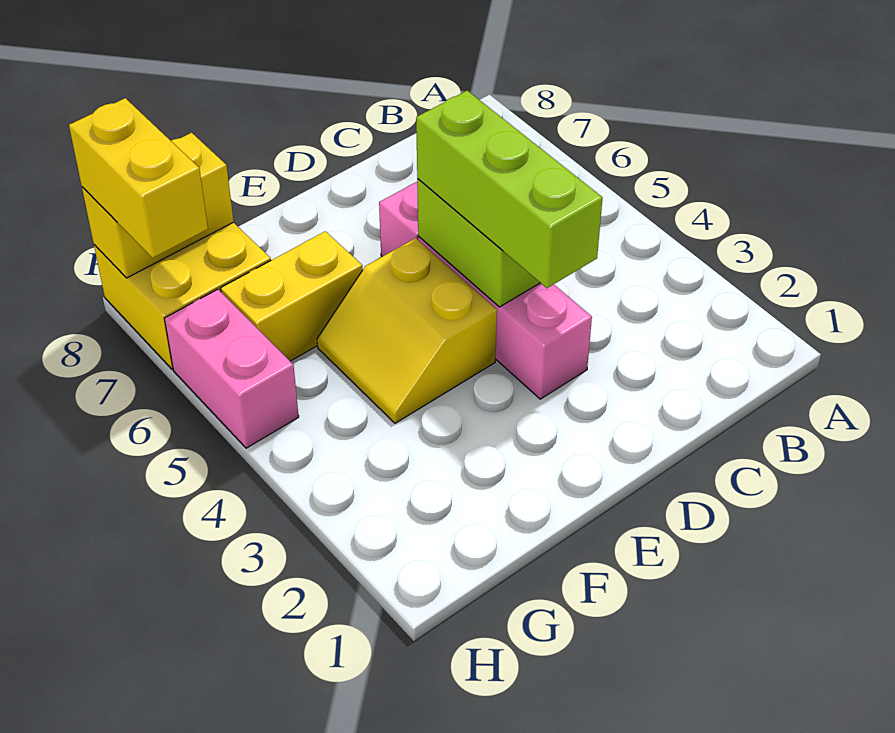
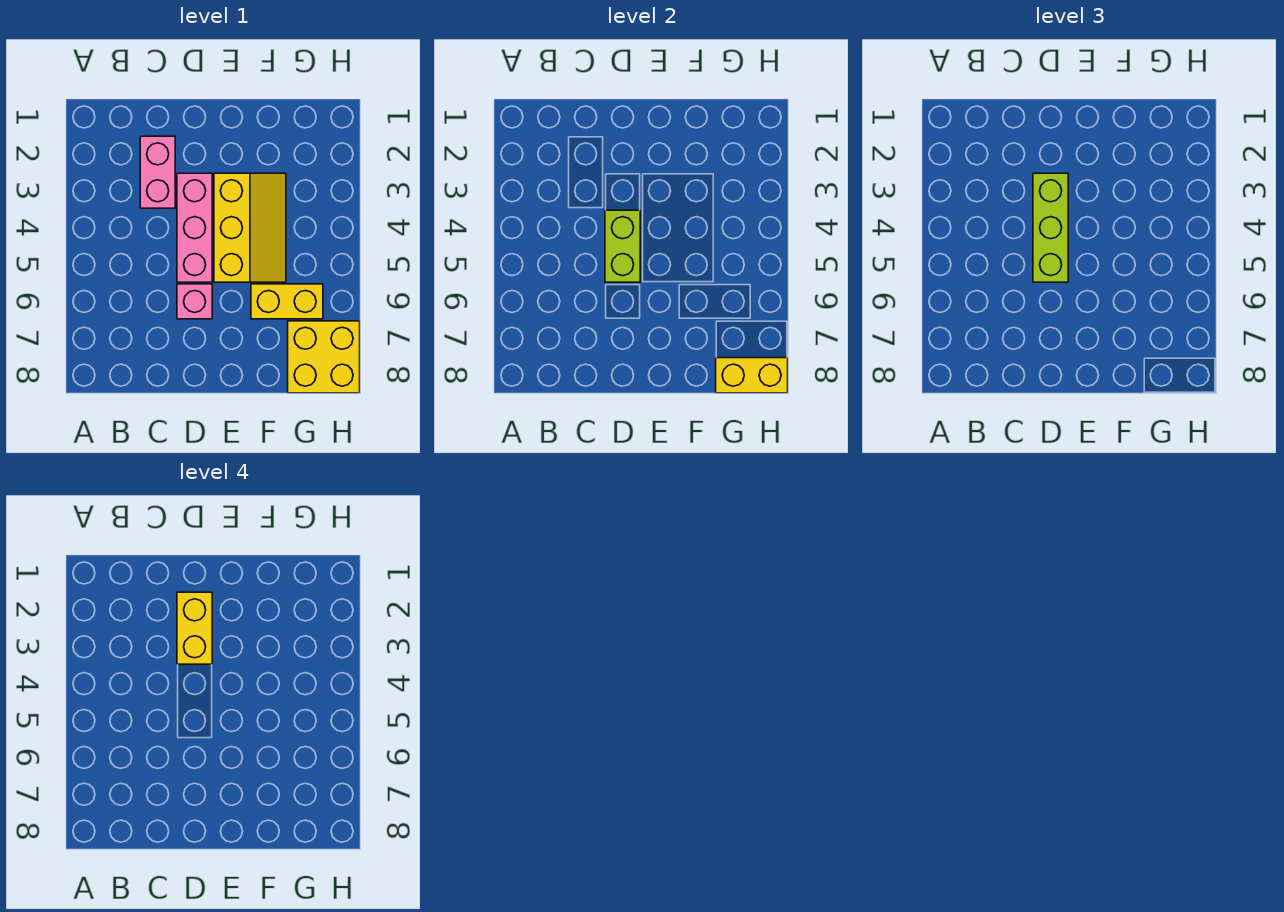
yellow 2x2 slope [317,238,497,423] -> yellow 2x3 slope [214,173,286,282]
pink 1x2 brick [164,289,299,448] -> pink 1x2 brick moved to [140,136,175,208]
yellow 1x2 brick [69,98,208,258] -> yellow 1x2 brick moved to [177,592,212,664]

